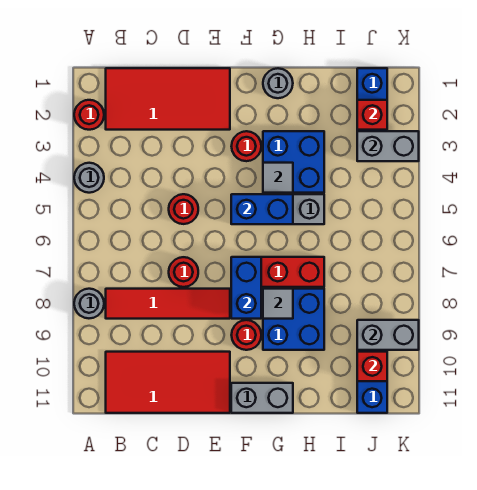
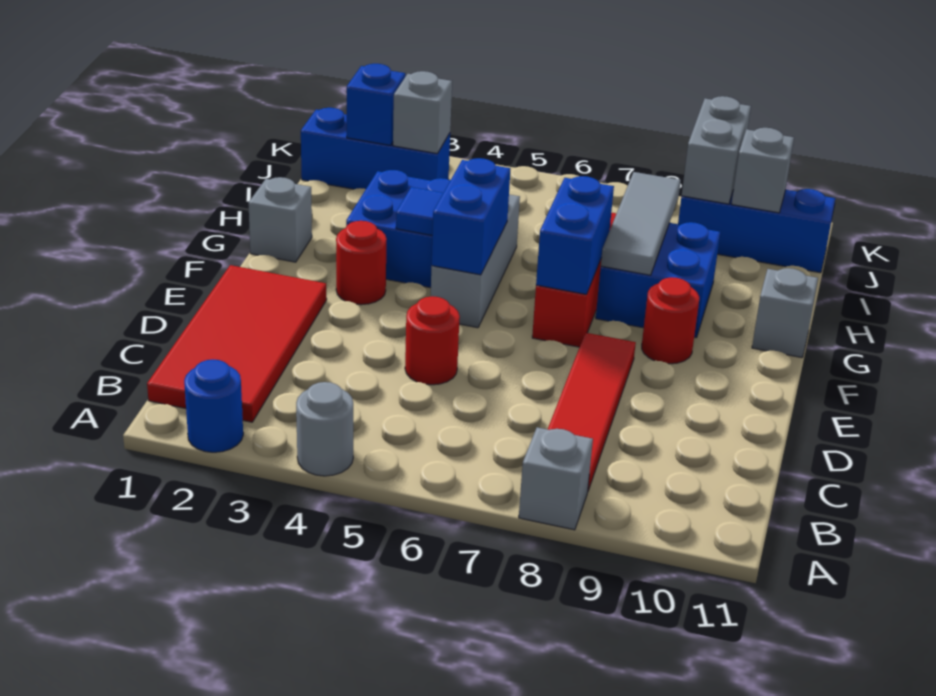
red 1x1 round brick [74,100,104,130] -> blue 1x1 round brick [184,359,243,452]
grey 1x1 round brick [74,289,104,318] -> grey 1x1 brick [519,427,593,530]
red 2x4 tile [106,352,230,413] -> none
red 1x1 round brick [169,257,198,287] -> none
blue 1x2 brick [231,257,261,319] -> blue 1x2 brick turned to [536,176,614,294]
grey 1x2 brick [231,383,293,413] -> grey 1x1 brick [752,268,818,357]
grey 1x1 round brick [263,68,293,98] -> grey 1x1 brick [248,177,312,262]
grey 1x1 tile [263,163,293,193] -> blue 1x1 tile [396,187,443,235]
grey 1x1 tile [263,289,293,319] -> grey 1x3 tile [601,172,681,275]
red 1x1 brick [357,100,387,130] -> blue 1x1 brick [347,64,405,145]
grey 1x2 brick [357,131,419,161] -> grey 1x1 brick [393,71,452,154]
red 1x1 brick [357,352,387,381] -> grey 1x1 brick [732,128,794,213]

